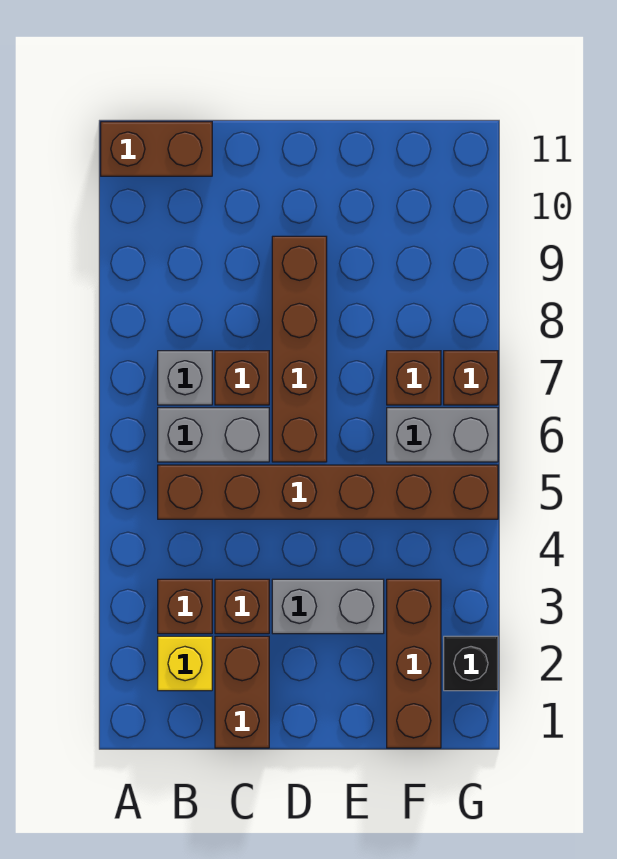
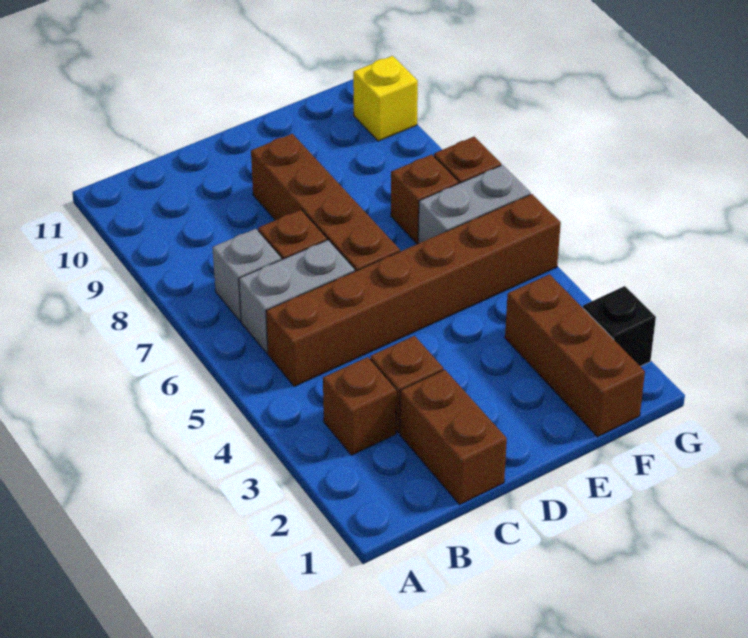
brown 1x2 brick [101,122,212,176] -> none
yellow 1x1 brick [158,636,212,691] -> yellow 1x1 brick moved to [353,56,418,141]
grey 1x2 brick [272,579,384,634] -> none

